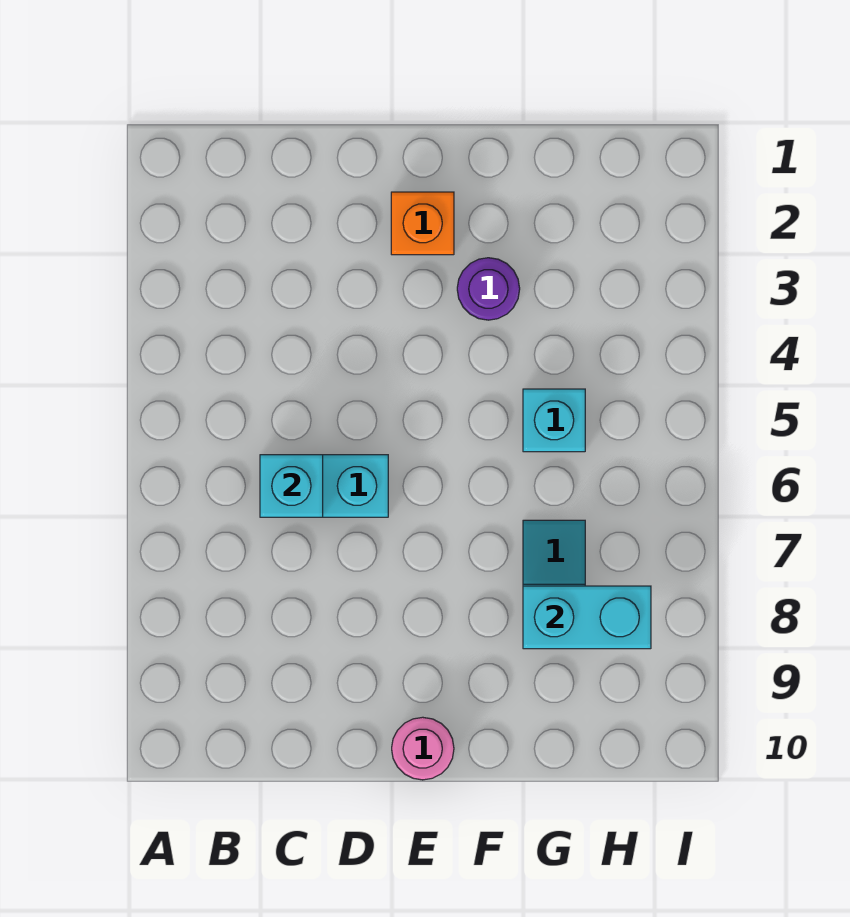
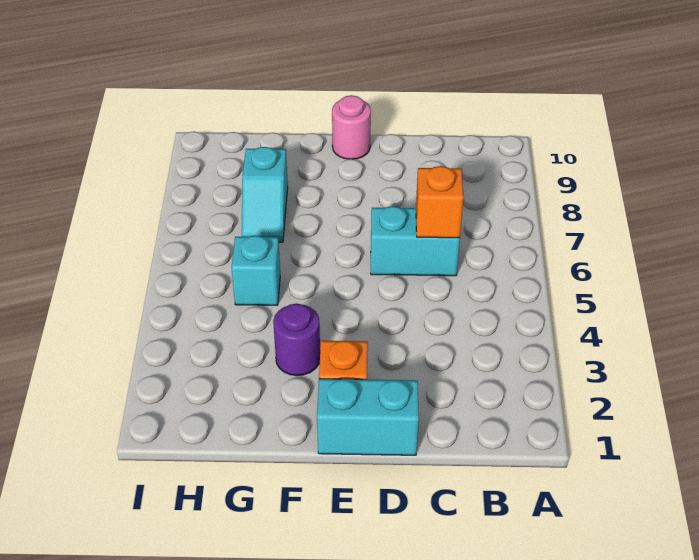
cyan 1x1 brick [260,455,323,517] -> orange 1x1 brick [416,166,463,238]
cyan 1x2 brick [523,586,651,649] -> cyan 1x2 brick moved to [317,379,419,455]

